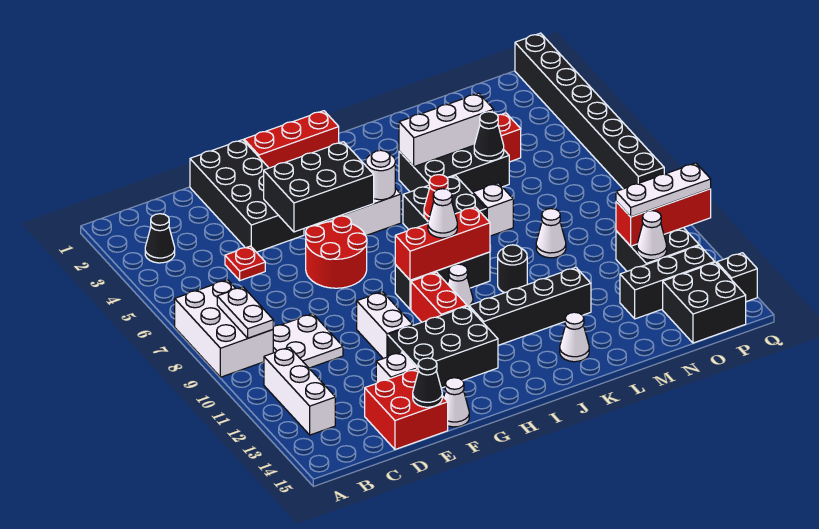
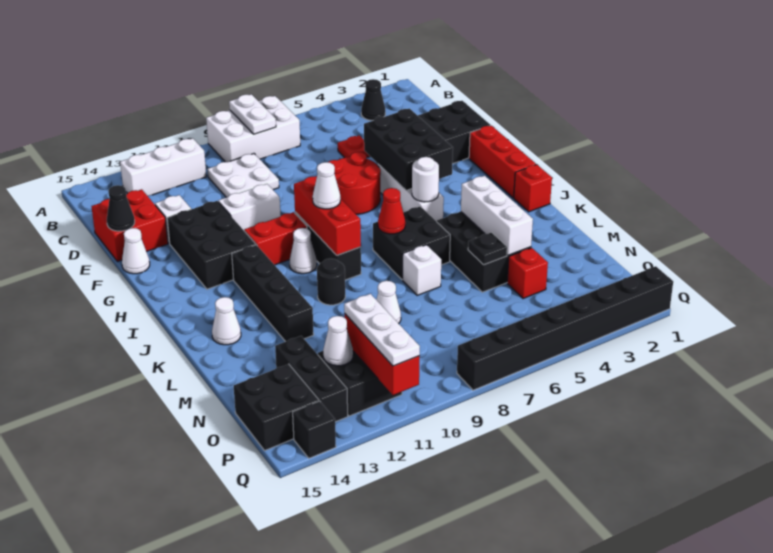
white 1x2 plate [217,287,273,338] -> white 1x2 plate turned to [229,94,276,134]
none -> red 1x1 brick [514,165,552,212]
black 1x1 cone [474,112,504,161] -> black 1x1 plate [468,232,507,265]

